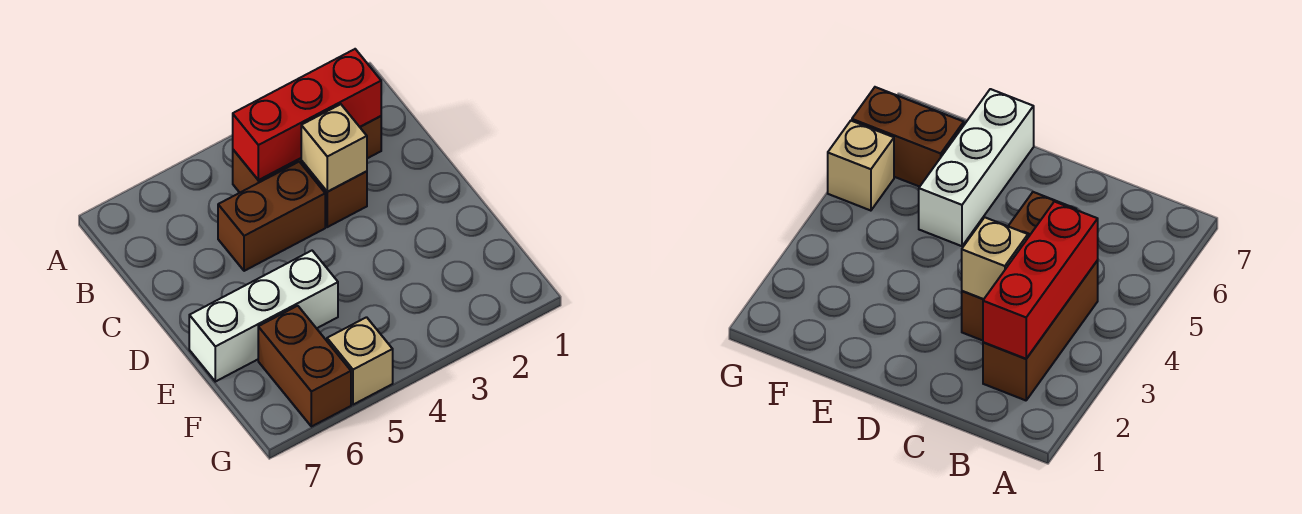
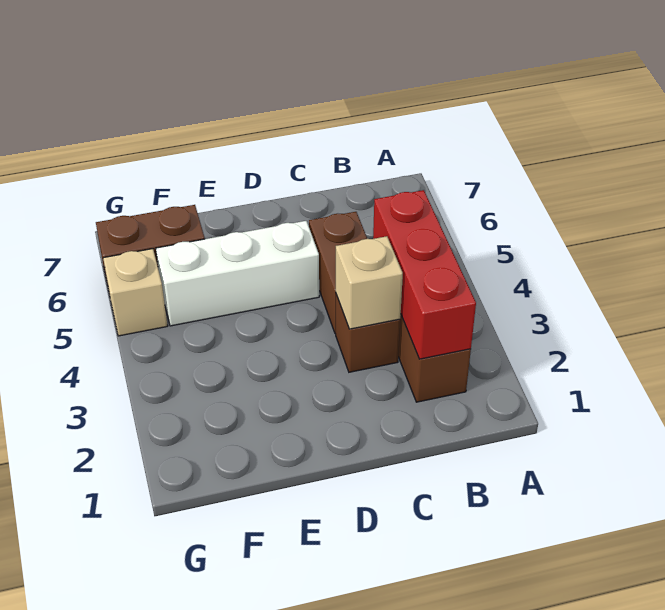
white 1x3 brick [189,251,338,382] -> white 1x3 brick turned to [156,221,319,326]

